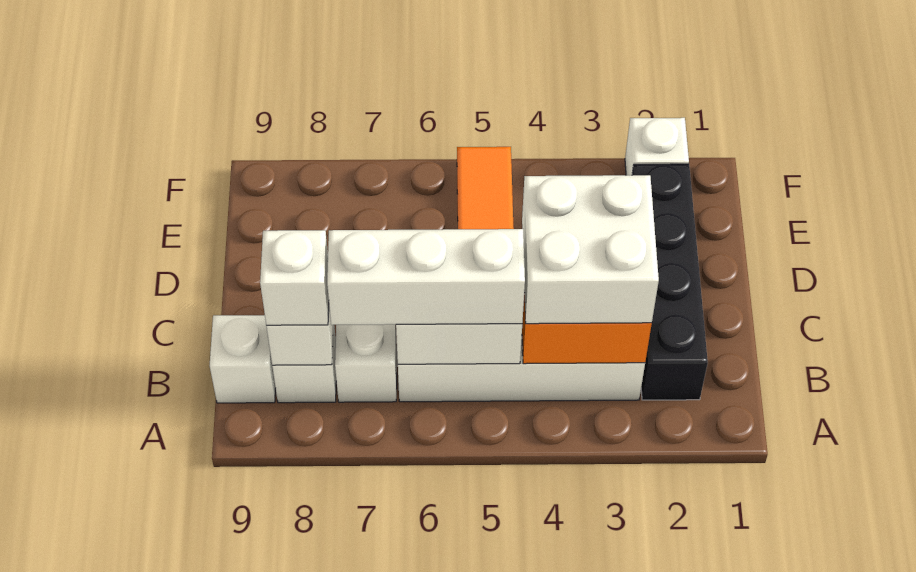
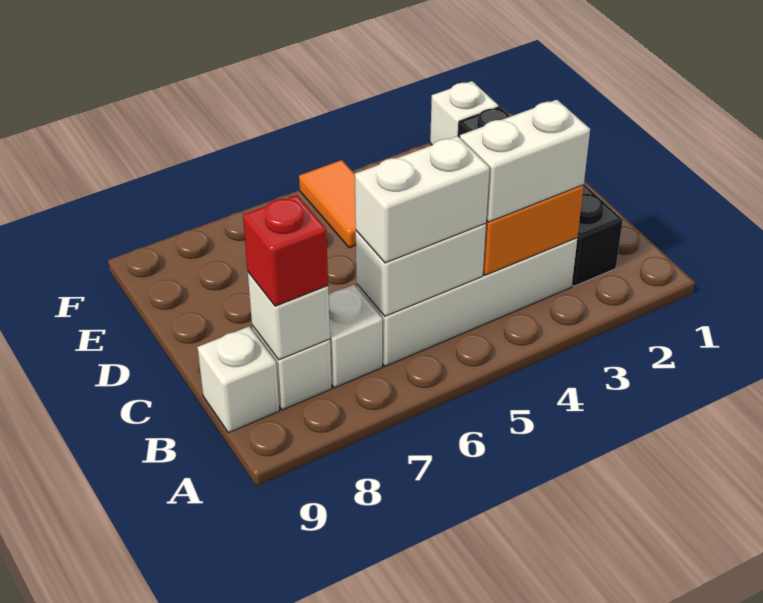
white 2x2 brick [522,175,659,324] -> white 1x2 brick [460,100,590,222]
white 1x3 brick [327,229,525,325] -> white 1x2 brick [355,136,489,263]
white 1x1 brick [260,230,329,325] -> red 1x1 brick [243,195,328,306]

